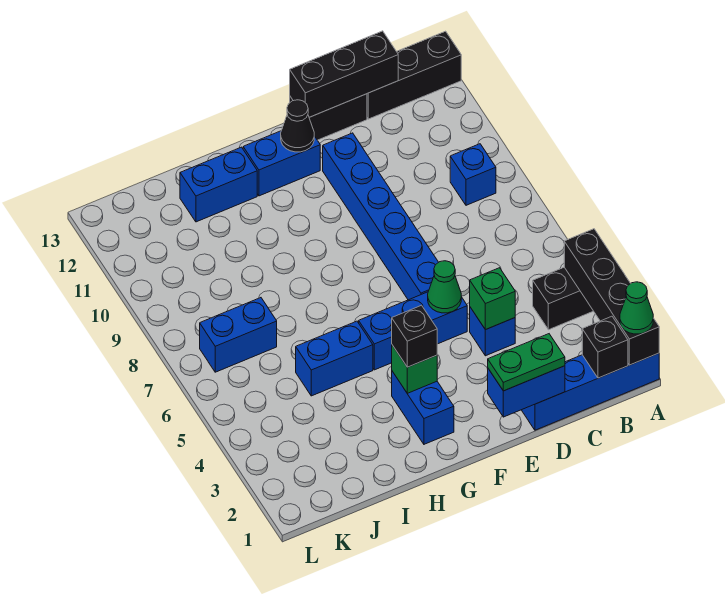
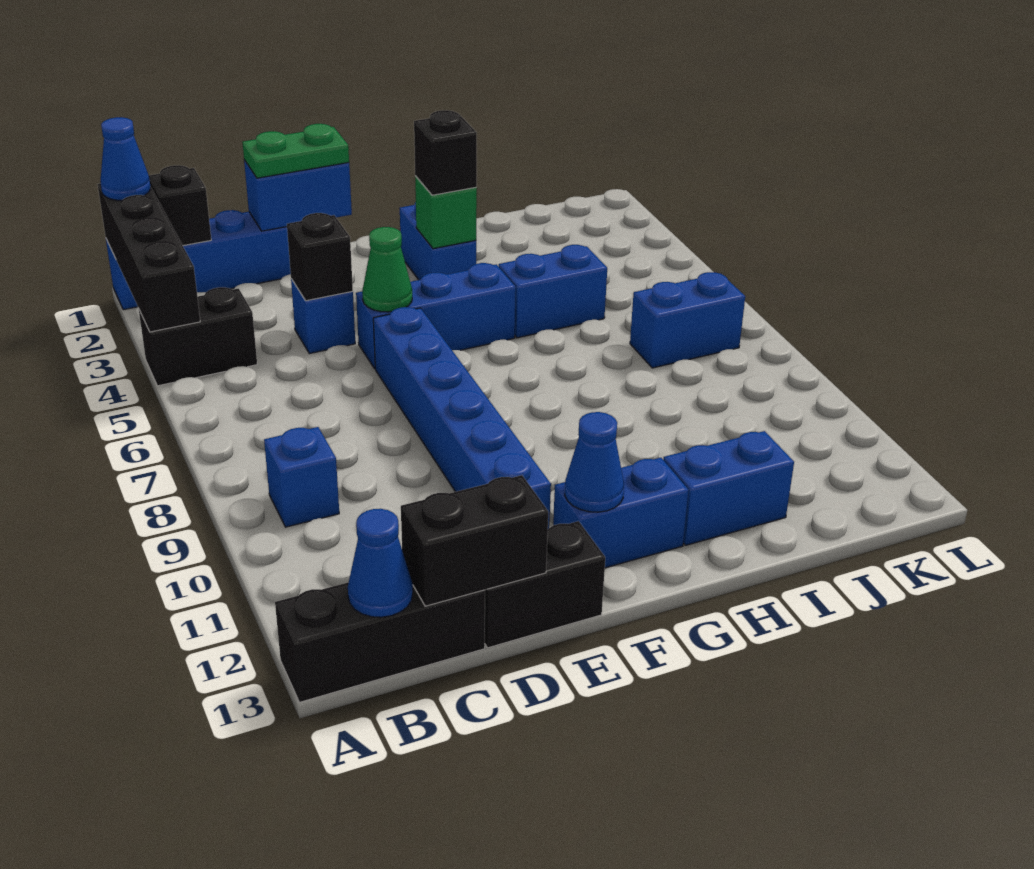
green 1x1 cone [620,282,653,334] -> blue 1x1 cone [100,117,151,200]
none -> blue 1x1 cone [348,509,413,617]
black 1x3 brick [290,31,398,117] -> black 1x2 brick [401,475,548,606]
green 1x1 brick [470,268,515,330] -> black 1x1 brick [287,213,353,301]
black 1x1 cone [281,100,314,152] -> blue 1x1 cone [565,412,624,512]

